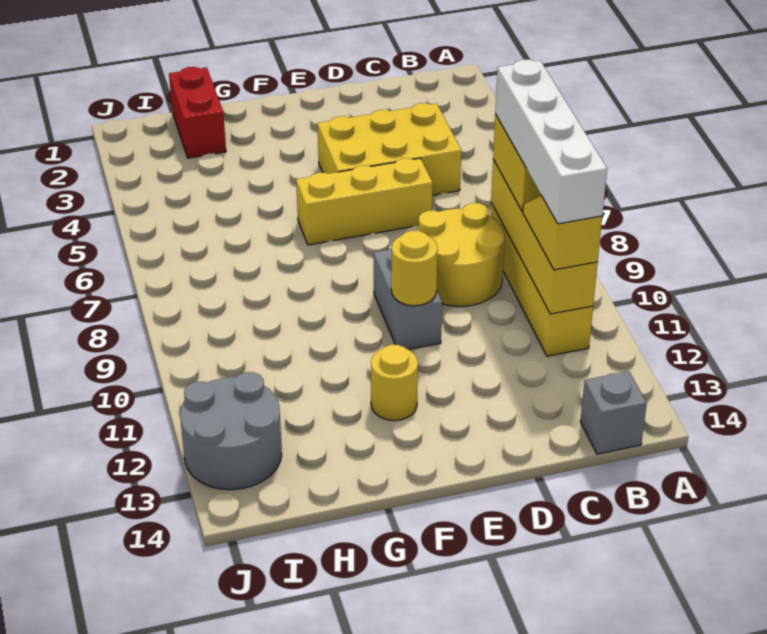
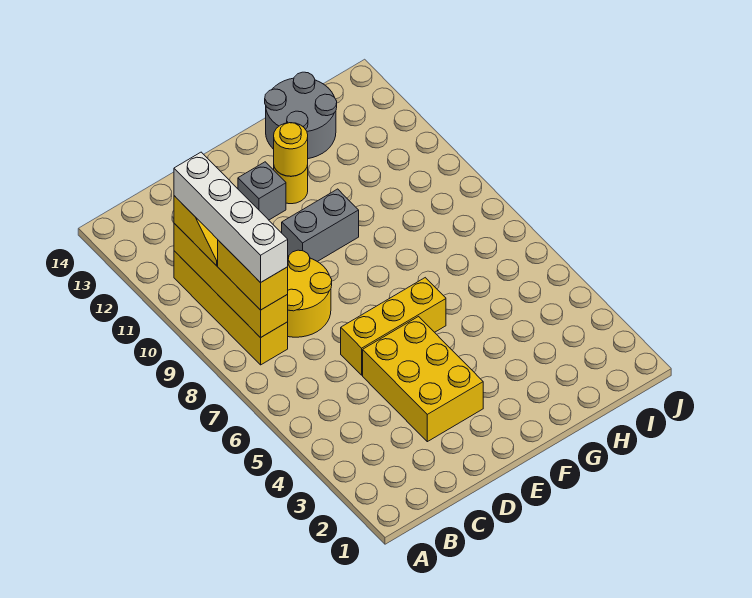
grey 1x1 brick [580,371,647,454] -> grey 1x1 brick moved to [238,162,286,220]
yellow 2x3 brick [317,103,461,195] -> yellow 2x3 brick turned to [363,317,483,442]
grey 1x2 brick [374,248,442,350] -> grey 1x2 brick turned to [282,189,359,262]
yellow 1x1 round brick [391,231,438,306] -> yellow 1x1 round brick moved to [274,123,308,176]
red 1x2 brick [169,67,226,158] -> none
grey 2x2 round brick [180,372,282,490] -> grey 2x2 round brick moved to [265,72,337,159]

